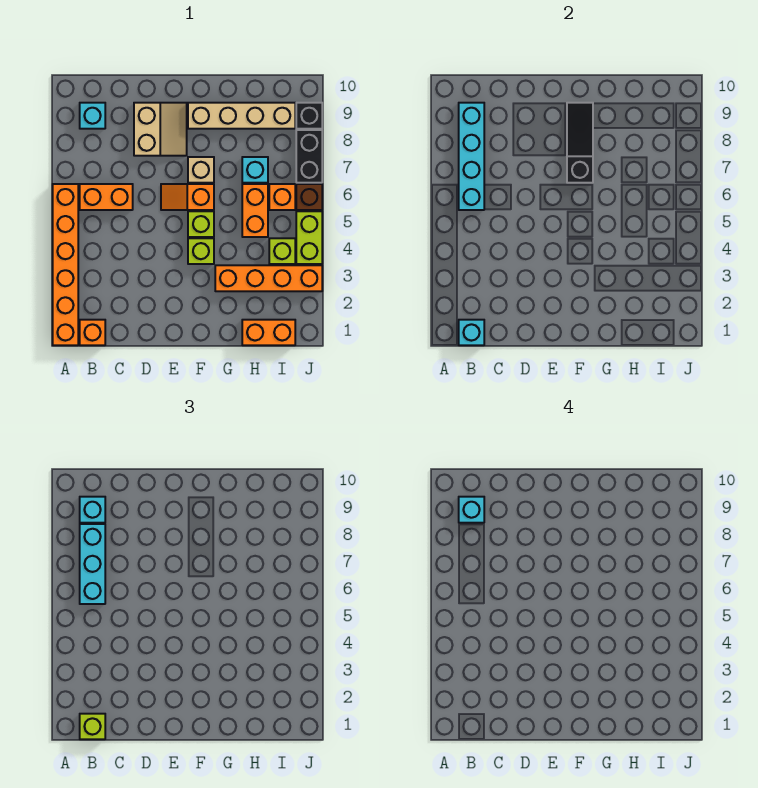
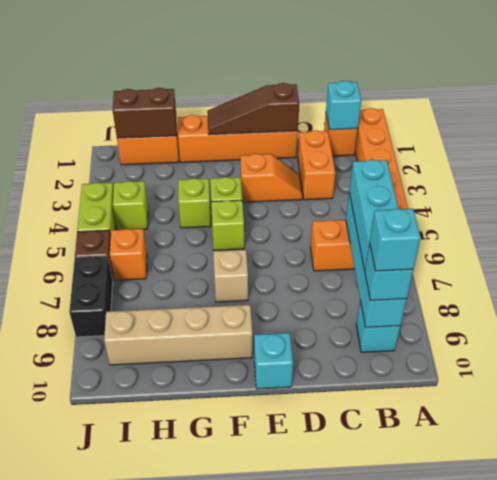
lime 1x1 brick [80,714,105,739] -> lime 1x1 brick moved to [178,178,211,228]
none -> brown 1x3 slope [207,83,299,135]
tan 2x2 slope [134,103,187,156] -> none
orange 1x2 slope [161,184,214,210] -> orange 1x2 slope moved to [240,154,302,202]
black 1x3 slope [567,103,593,183] -> none
orange 1x4 brick [215,265,322,291] -> orange 1x4 brick moved to [178,115,298,162]
none -> brown 1x2 brick [113,88,177,138]
orange 1x2 brick [242,184,268,237] -> orange 1x2 brick moved to [298,130,335,200]
cyan 1x1 brick [242,157,268,183] -> cyan 1x1 brick moved to [254,333,293,389]
black 1x1 brick [296,103,322,129] -> none

